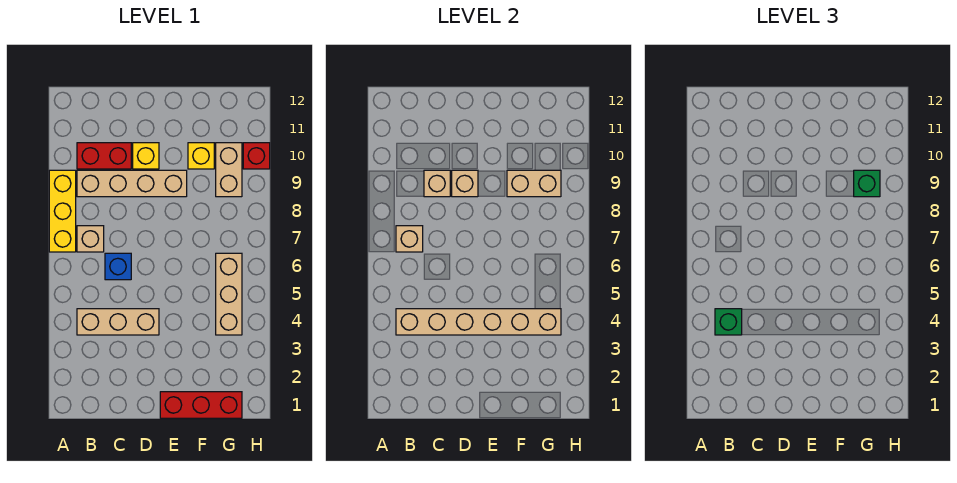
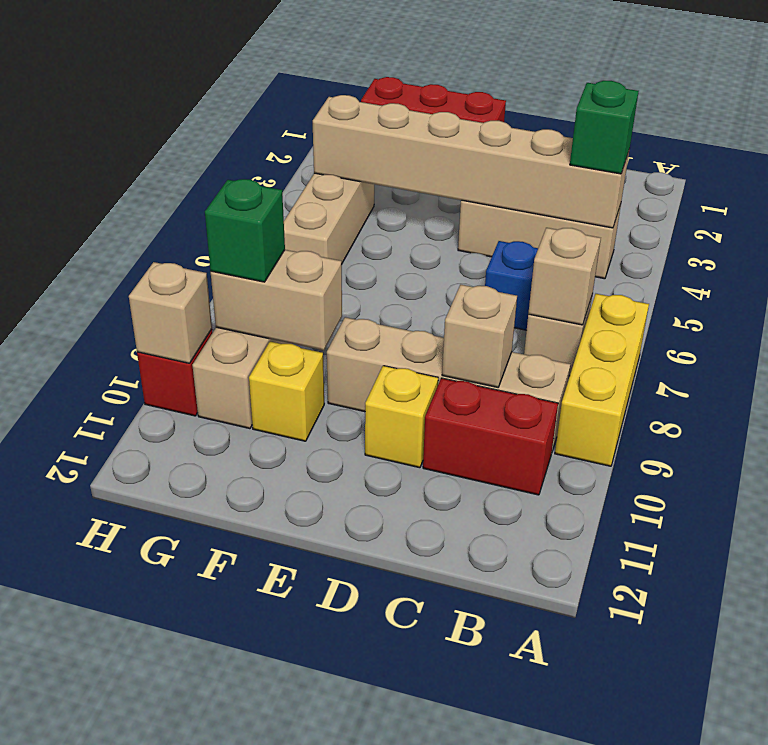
tan 1x1 brick [452,170,478,197] -> tan 1x1 brick moved to [129,262,212,363]

